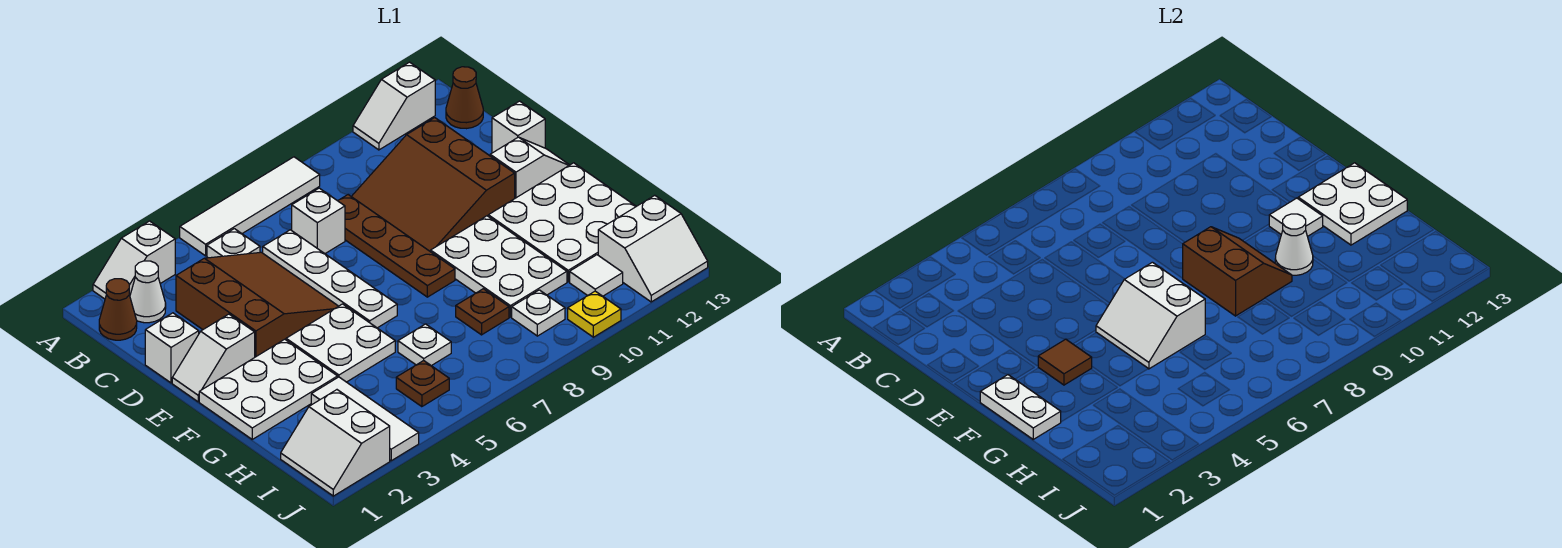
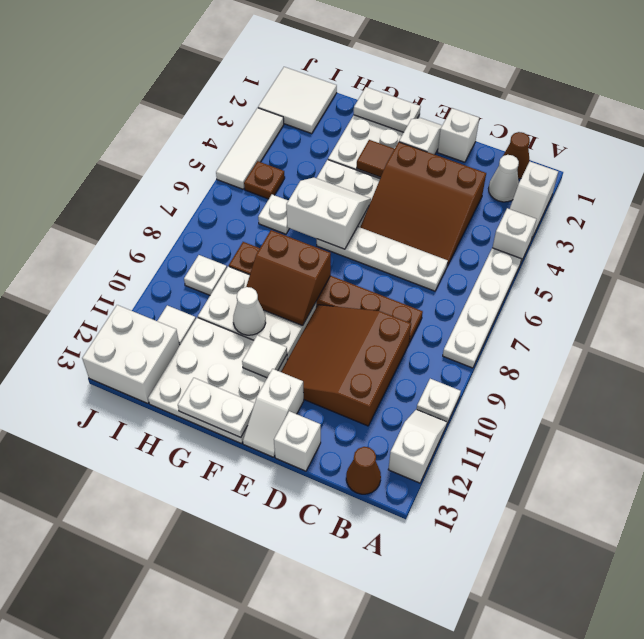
white 1x2 slope [93,221,175,299] -> white 1x2 slope turned to [510,161,558,238]
white 1x4 tile [180,157,320,256] -> white 1x4 plate [443,248,521,368]
white 1x1 plate [207,229,260,258] -> white 1x1 plate moved to [417,379,461,423]
white 1x1 brick [292,188,345,254] -> white 1x1 brick moved to [493,208,536,264]
brown 3x3 slope [351,118,515,252] -> brown 3x3 slope turned to [281,305,411,426]
white 2x2 plate [1298,163,1407,245] -> white 1x2 plate [178,378,255,437]
white 1x3 tile [311,377,419,461] -> white 1x3 tile turned to [216,108,284,189]
white 2x2 slope [281,390,390,496] -> white 2x2 tile [258,67,337,133]
white 2x2 slope [598,195,708,302] -> white 2x2 brick [82,305,180,403]
yellow 1x1 plate [568,291,621,337] -> none

